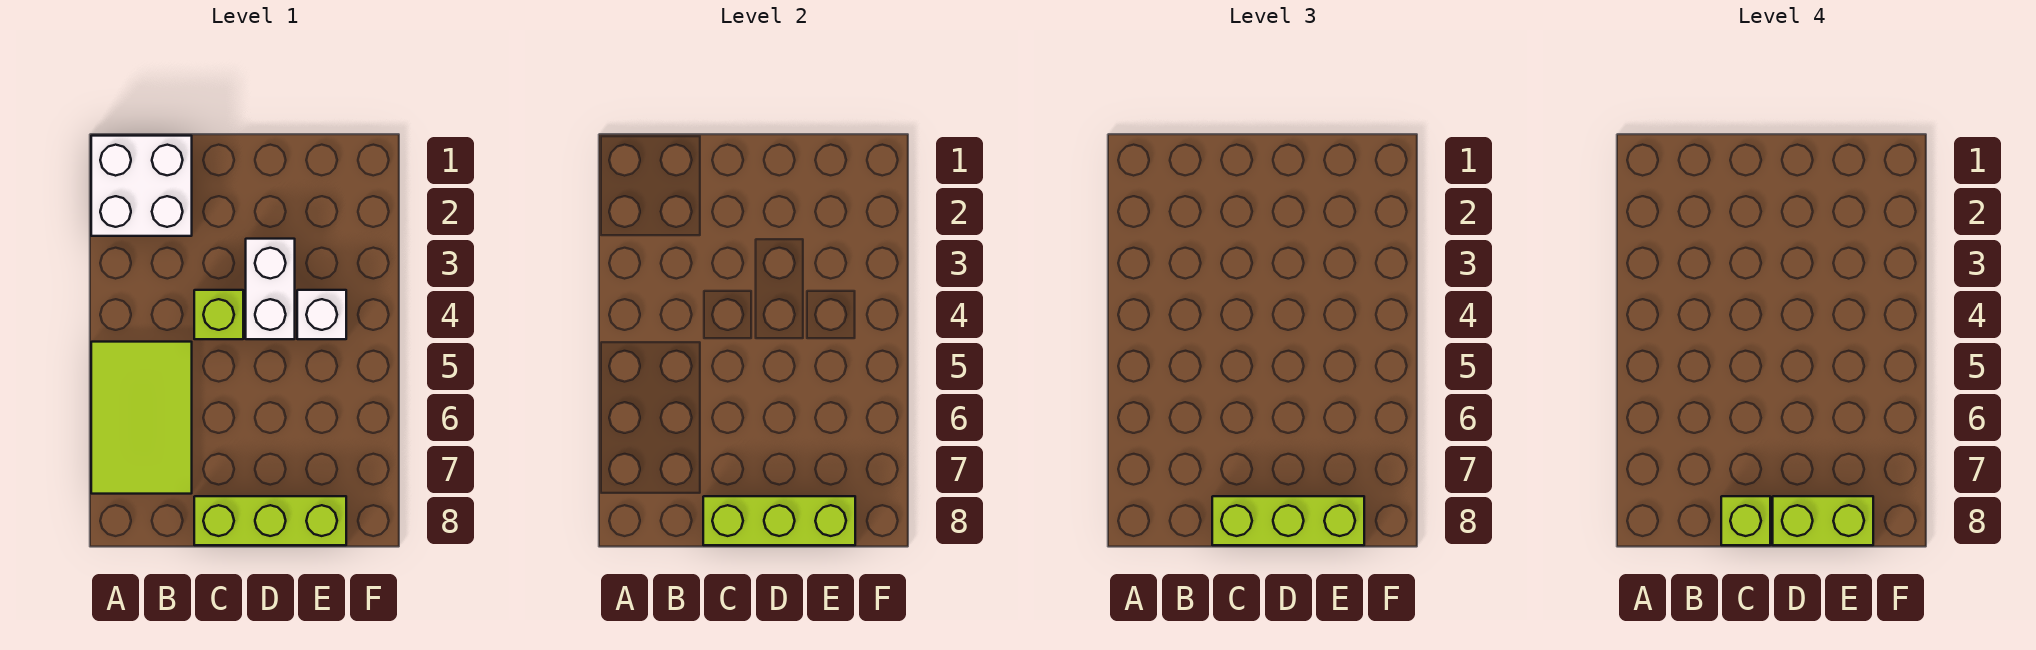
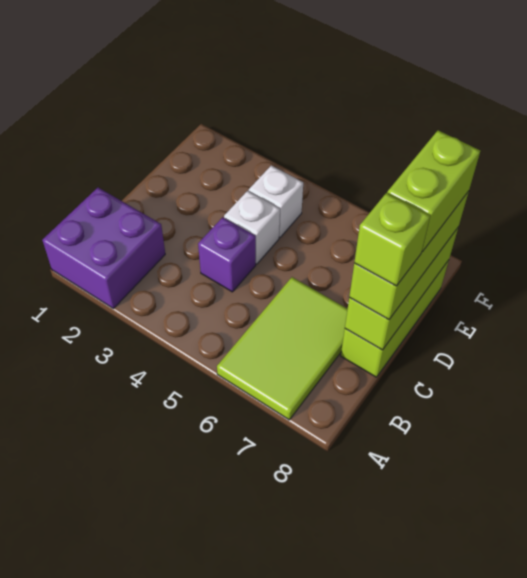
white 2x2 brick [91,136,192,236] -> purple 2x2 brick [42,188,165,308]
lime 2x3 tile [91,342,192,494] -> lime 2x3 tile turned to [217,277,347,420]
lime 1x1 brick [194,290,243,339] -> purple 1x1 brick [198,217,256,292]
white 1x2 brick [246,239,295,339] -> white 1x1 brick [224,191,280,264]

